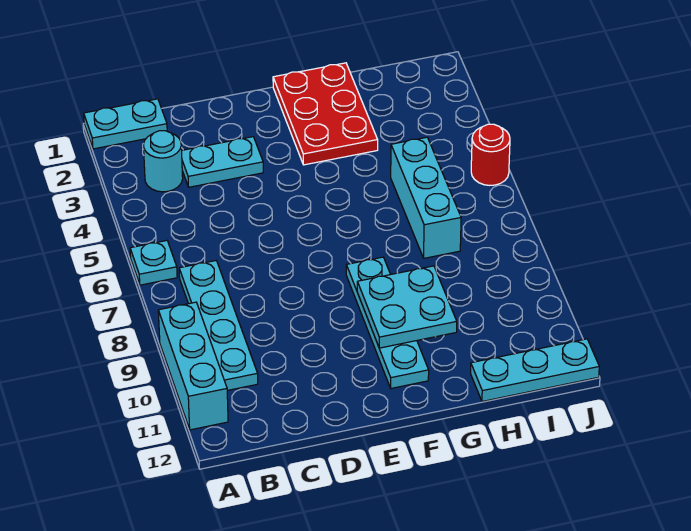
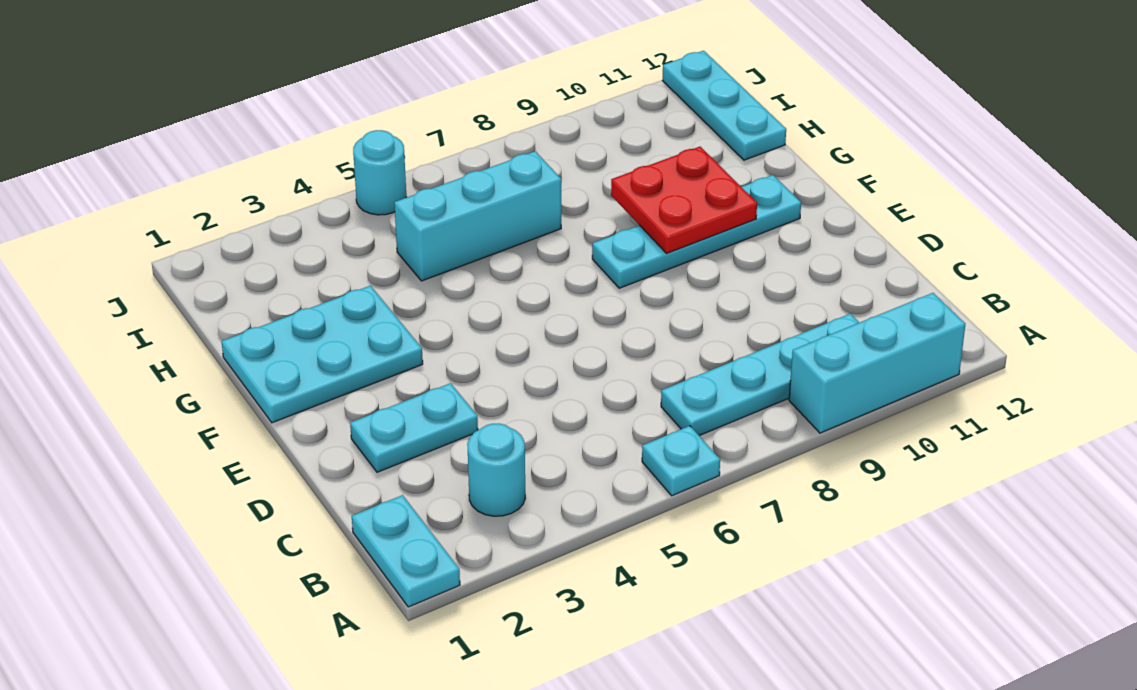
cyan 1x2 plate [182,137,263,187] -> cyan 1x2 plate turned to [350,383,478,472]
red 2x3 plate [273,63,378,165] -> cyan 2x3 plate [222,286,423,423]
cyan 2x2 plate [357,266,457,348] -> red 2x2 plate [611,147,757,253]
red 1x1 round brick [471,124,510,185] -> cyan 1x1 round brick [353,130,406,215]

